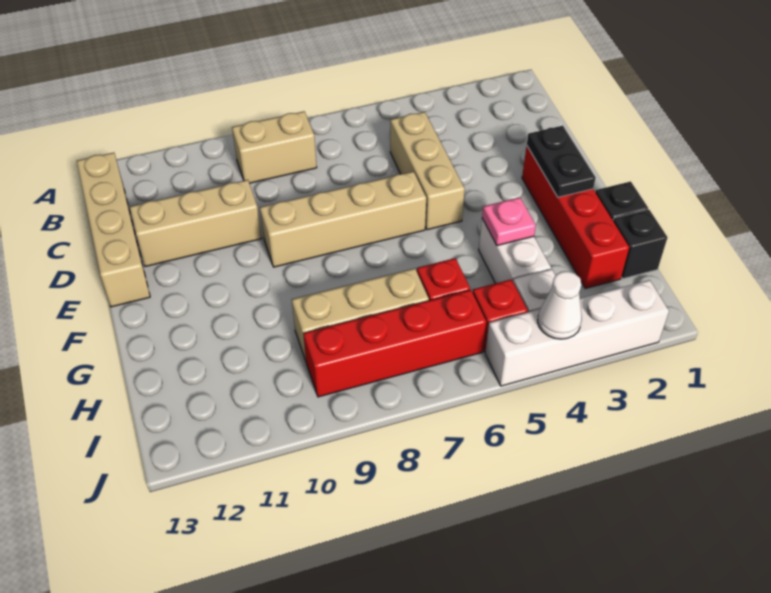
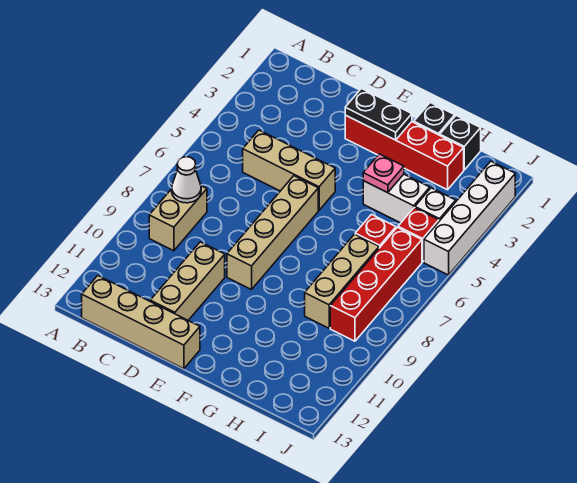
white 1x1 cone [538,271,582,339] -> white 1x1 cone moved to [172,157,201,203]

